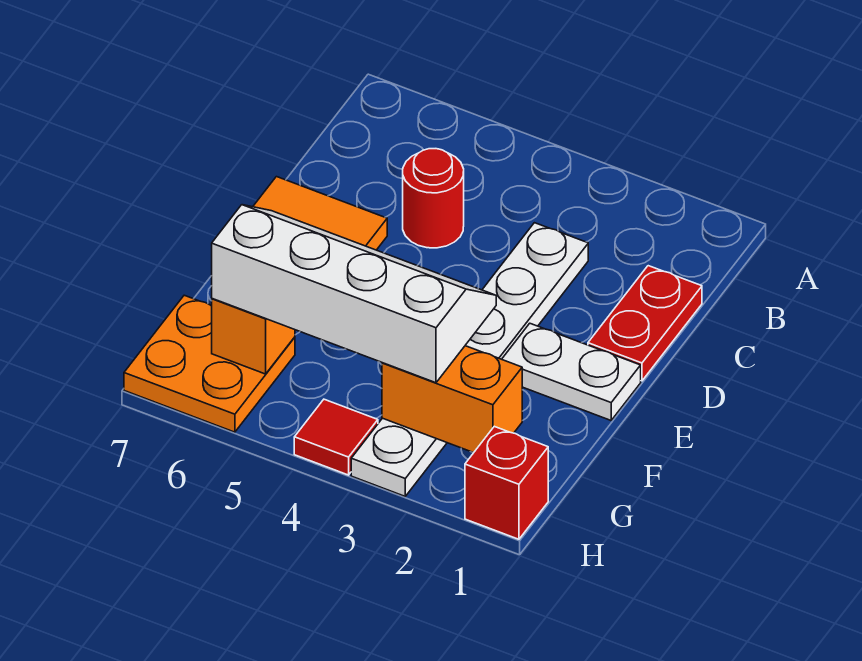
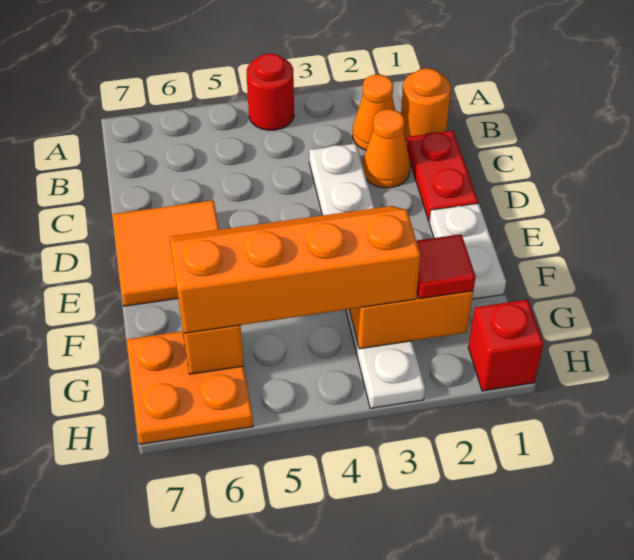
none -> orange 1x1 round brick [401,68,451,140]
none -> orange 1x1 cone [353,75,395,150]
none -> orange 1x1 cone [363,109,410,188]
red 1x1 round brick [403,149,464,248] -> red 1x1 round brick moved to [247,54,294,130]
white 1x2 plate [502,323,641,420] -> white 1x2 plate turned to [429,203,506,299]
white 2x4 slope [212,205,496,383] -> orange 2x4 slope [170,206,420,333]
red 1x1 tile [294,399,378,475] -> red 1x1 tile moved to [417,234,476,299]

